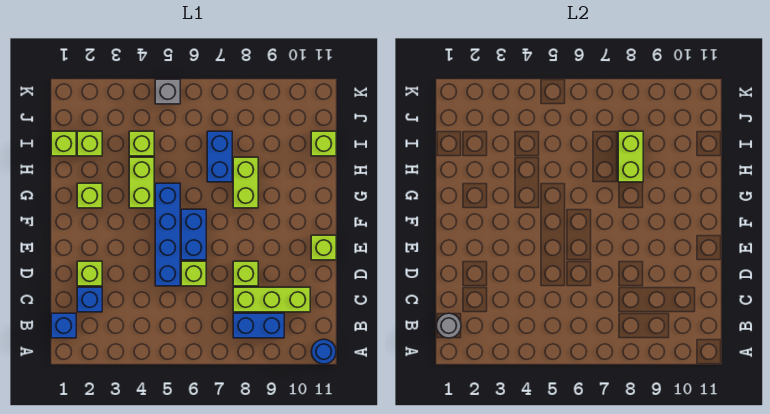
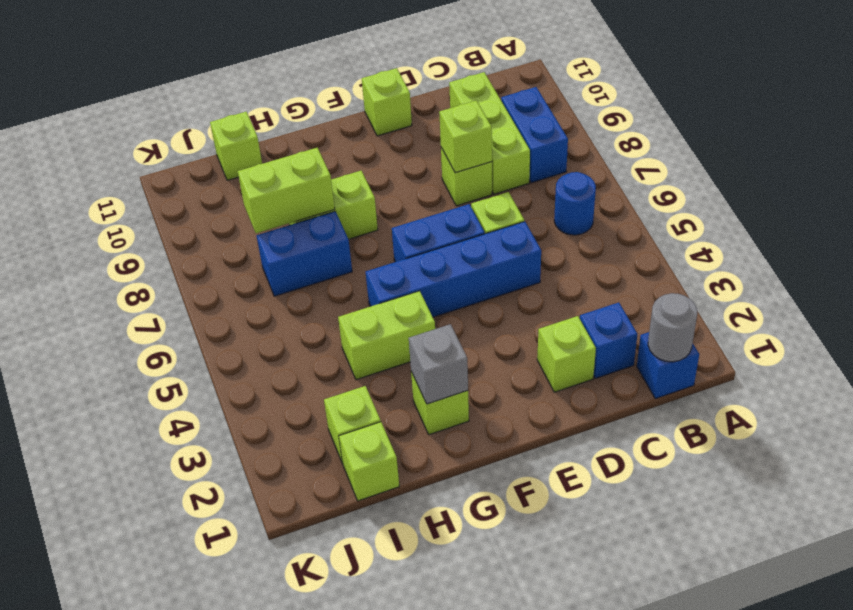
blue 1x1 round brick [311,339,336,364] -> blue 1x1 round brick moved to [554,172,596,235]
lime 1x1 brick [129,131,154,156] -> lime 1x1 brick moved to [439,101,492,173]
grey 1x1 brick [155,79,180,104] -> grey 1x1 brick moved to [409,324,468,404]

